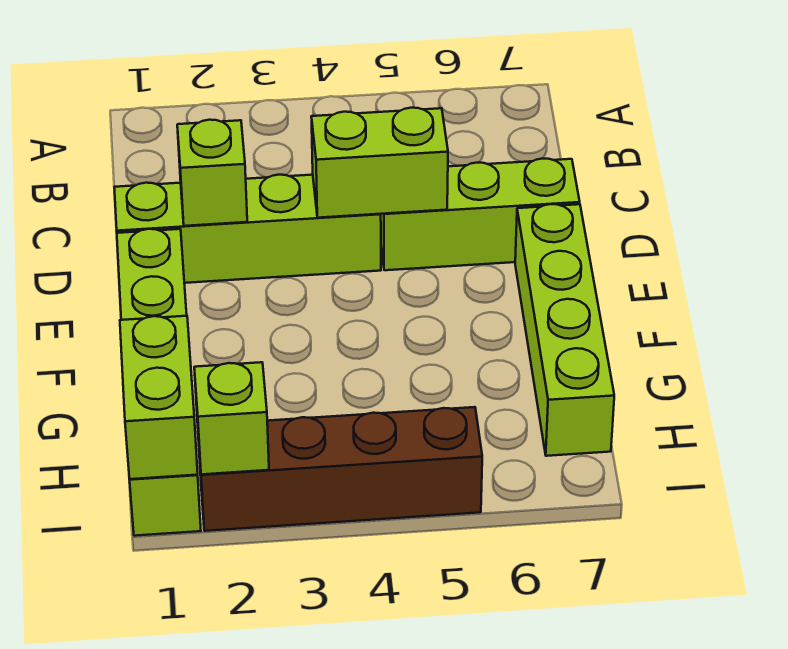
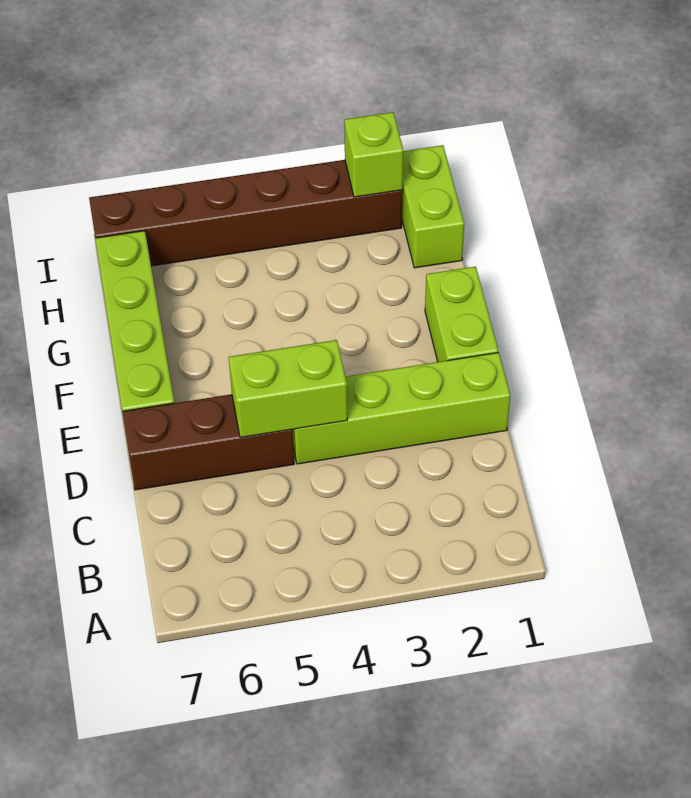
lime 1x1 brick [177,120,247,226] -> none
lime 1x3 brick [381,159,580,270] -> brown 1x3 brick [122,394,294,490]
lime 1x2 brick [120,316,198,479] -> none
brown 1x4 brick [198,407,482,531] -> brown 1x6 brick [89,160,403,266]

